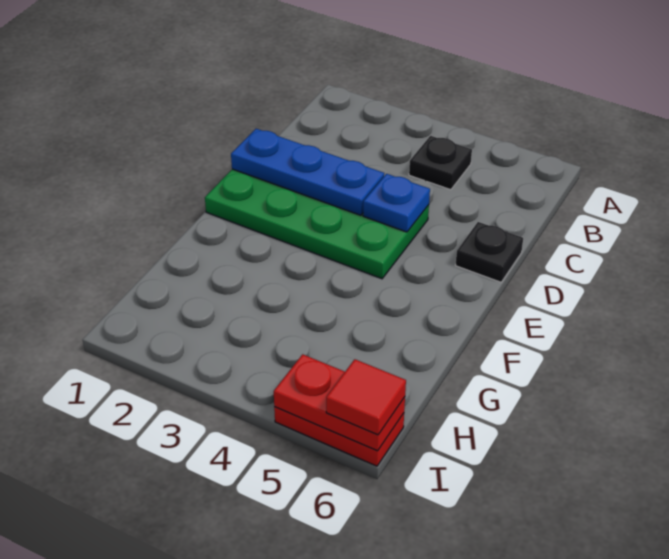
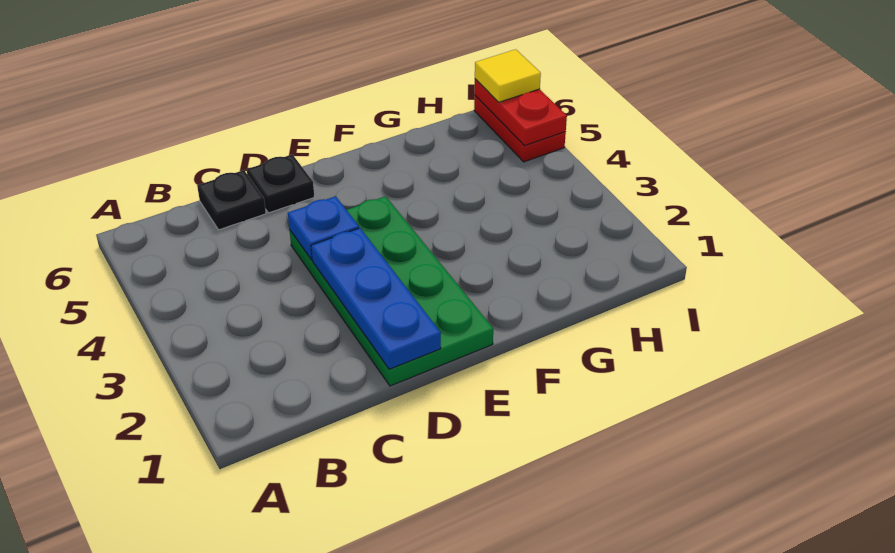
black 1x1 plate [409,136,472,190] -> black 1x1 plate moved to [197,170,266,230]
red 1x1 tile [326,359,406,435] -> yellow 1x1 tile [475,49,541,102]

